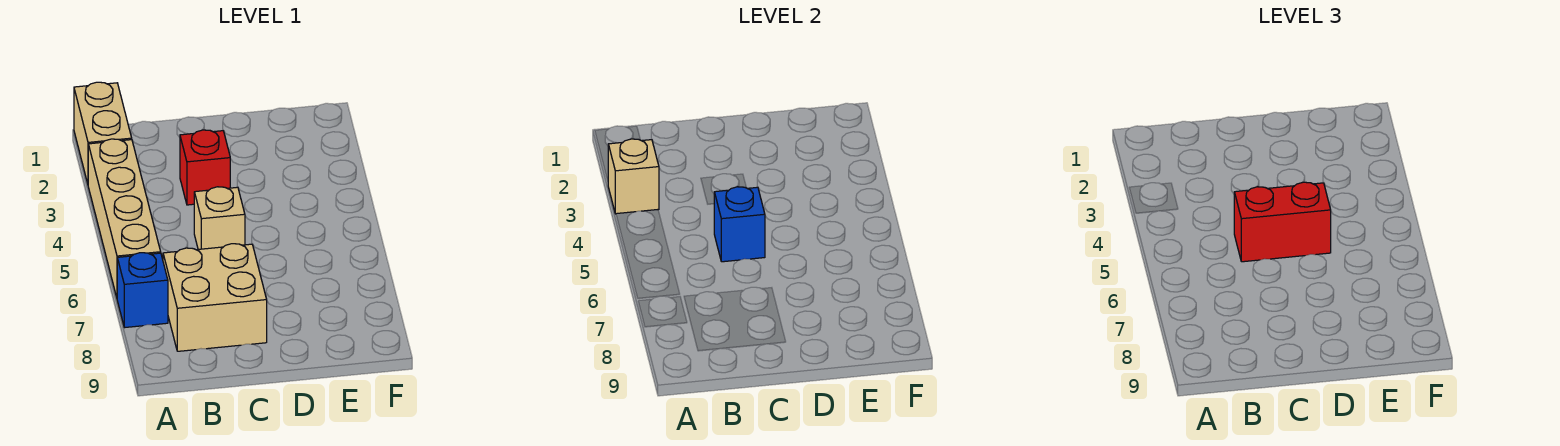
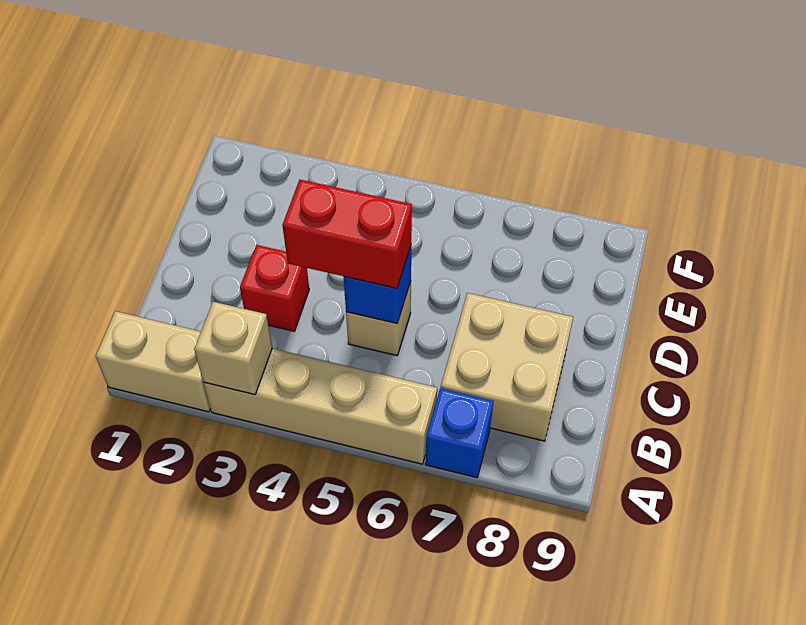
red 1x2 brick [1234,182,1331,262] -> red 1x2 brick turned to [282,180,412,288]

